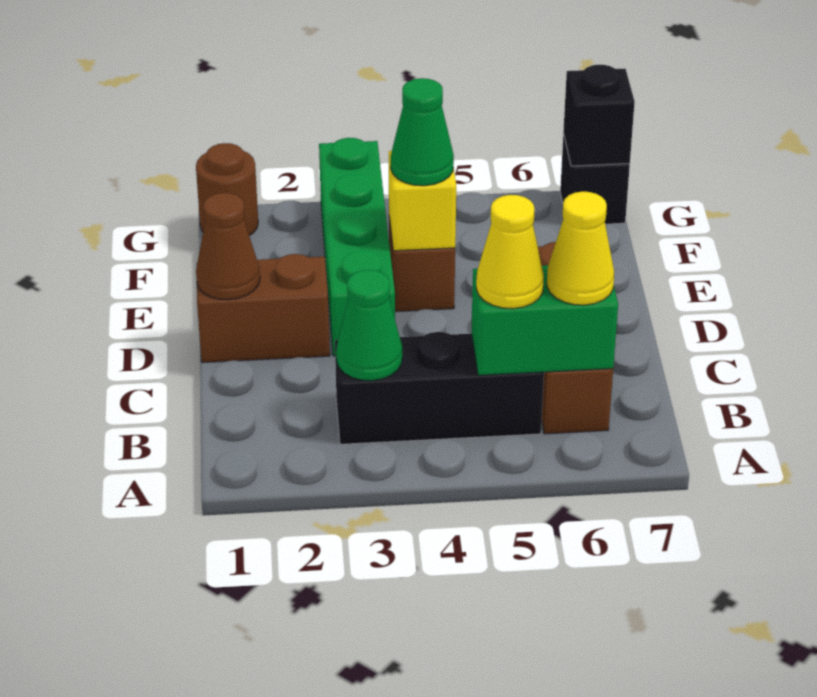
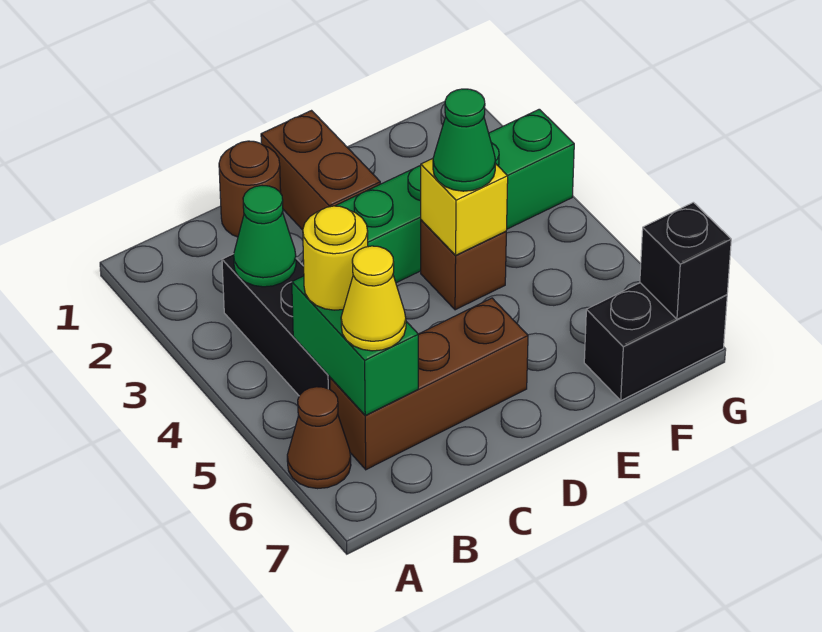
yellow 1x1 cone [476,195,544,309] -> yellow 1x1 round brick [303,206,368,310]
brown 1x1 cone [196,193,260,300] -> brown 1x1 cone moved to [287,387,351,489]
brown 1x1 round brick [196,143,258,236] -> brown 1x1 round brick moved to [219,141,281,237]
black 1x1 brick [560,134,630,224] -> black 1x2 brick [584,283,727,400]

